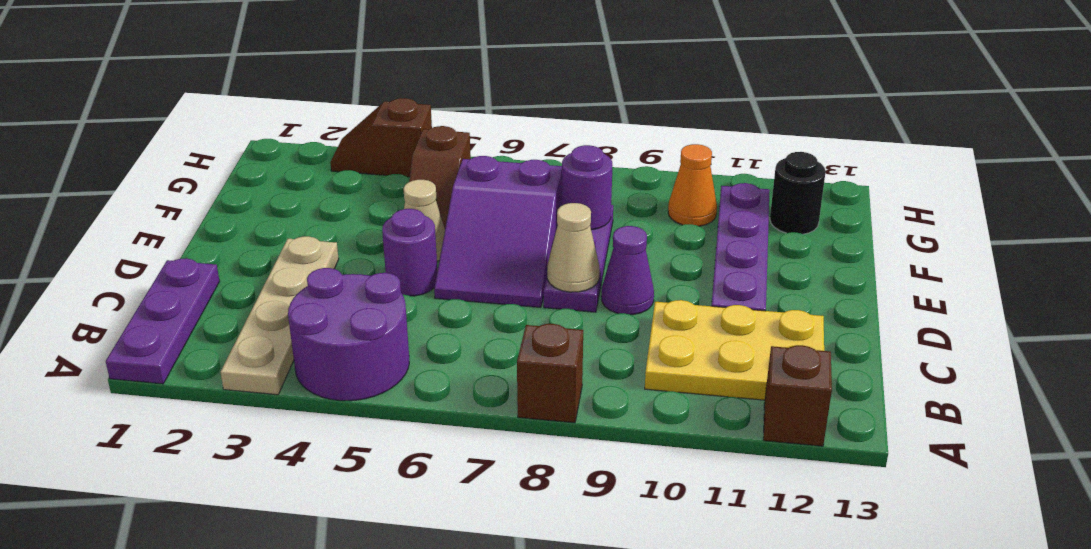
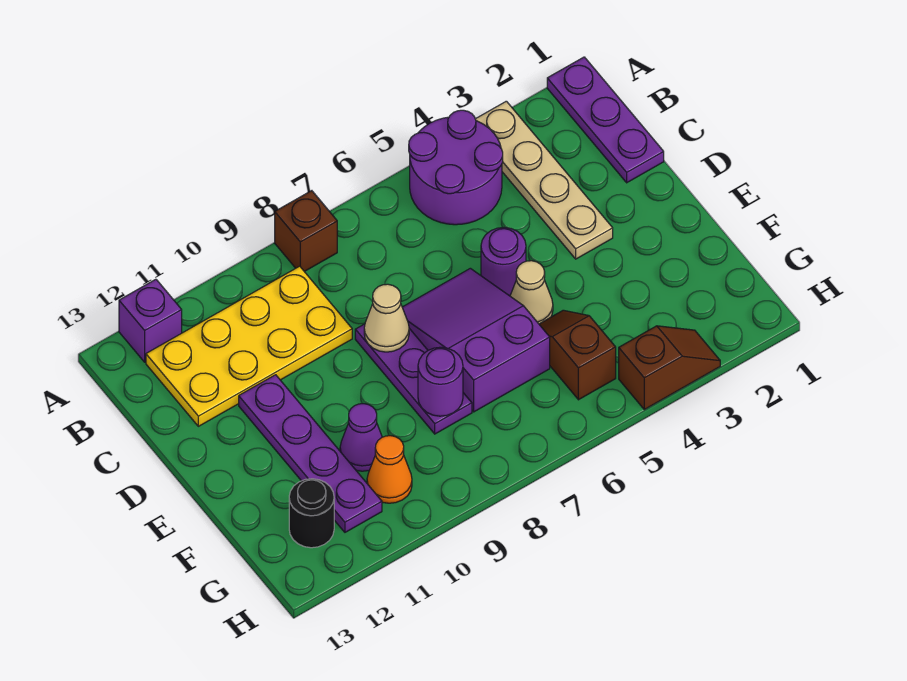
brown 1x1 brick [763,345,832,446] -> purple 1x1 brick [119,279,182,362]
yellow 2x3 plate [645,300,824,400] -> yellow 2x4 plate [146,266,352,426]
purple 1x1 cone [601,226,654,315] -> purple 1x1 cone moved to [340,404,382,471]

